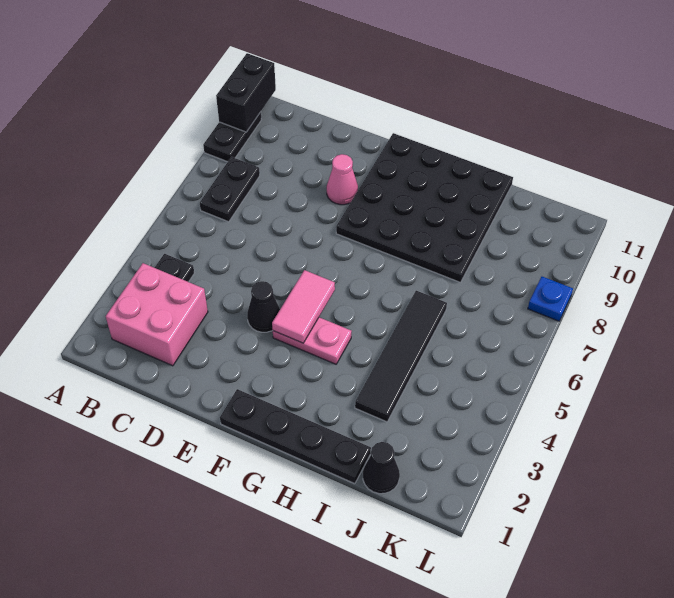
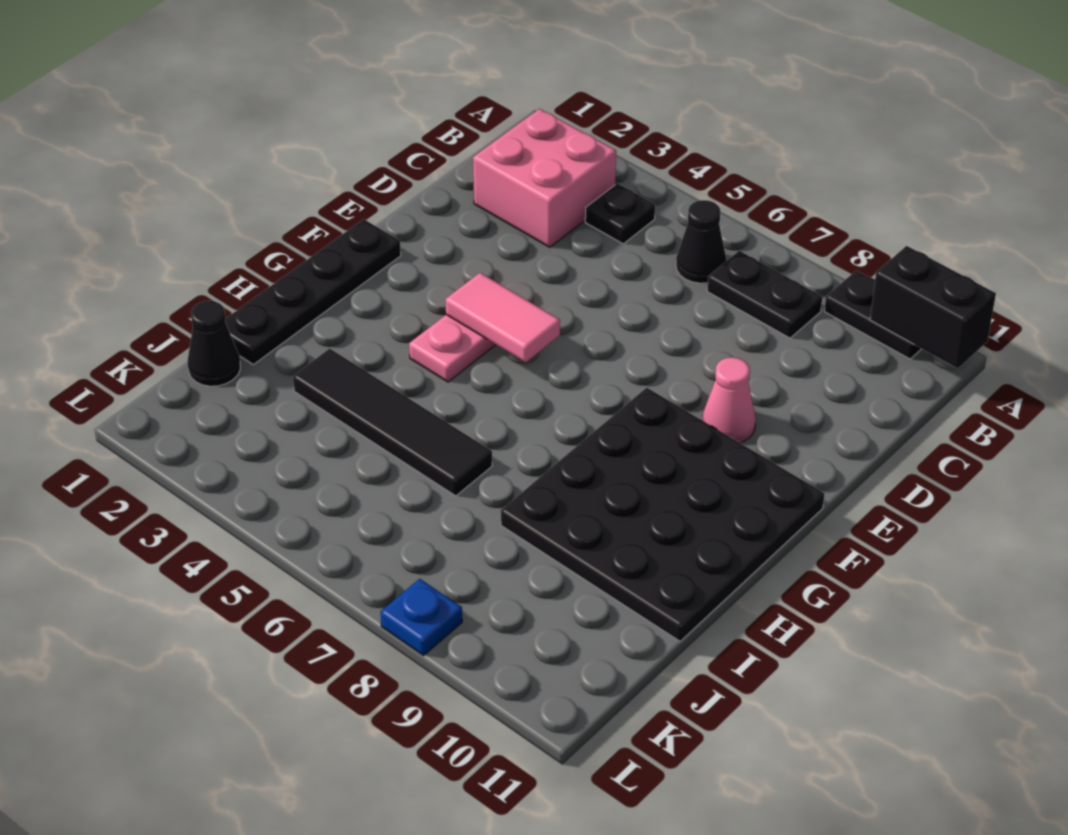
black 1x1 cone [247,281,280,332] -> black 1x1 cone moved to [676,200,726,283]

